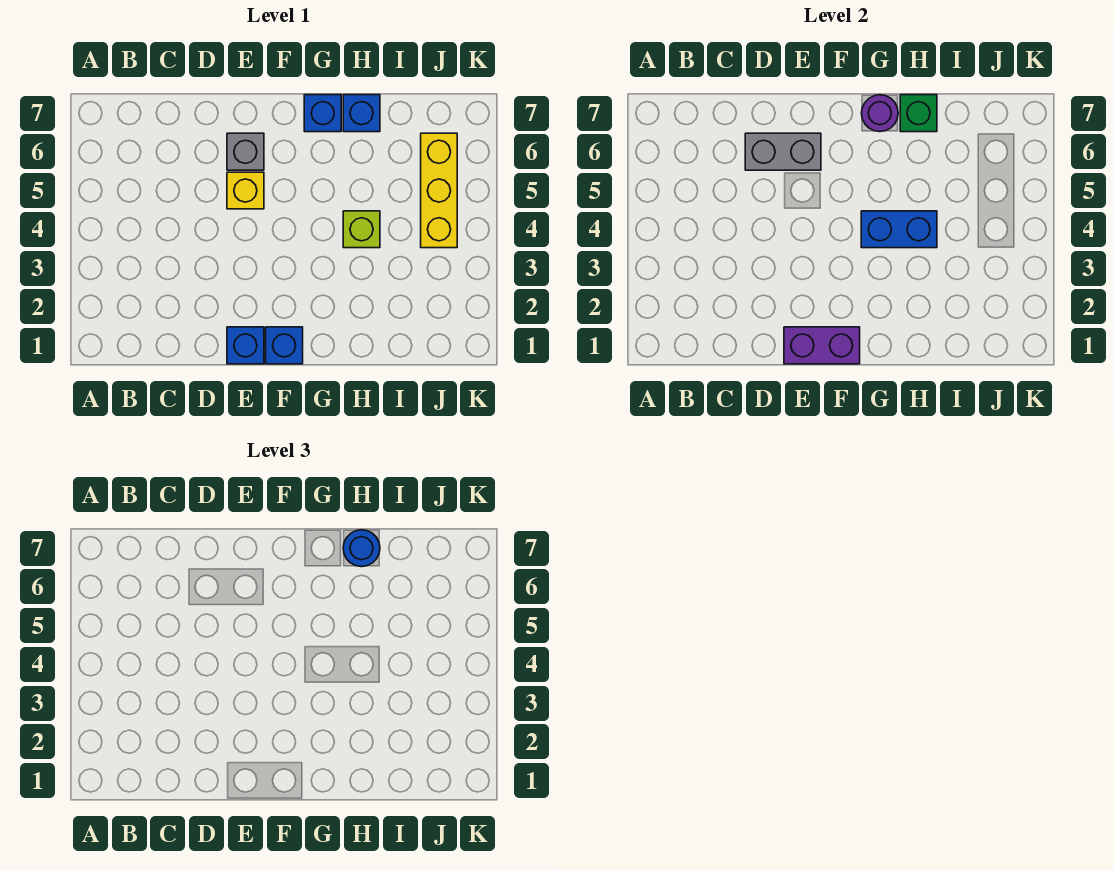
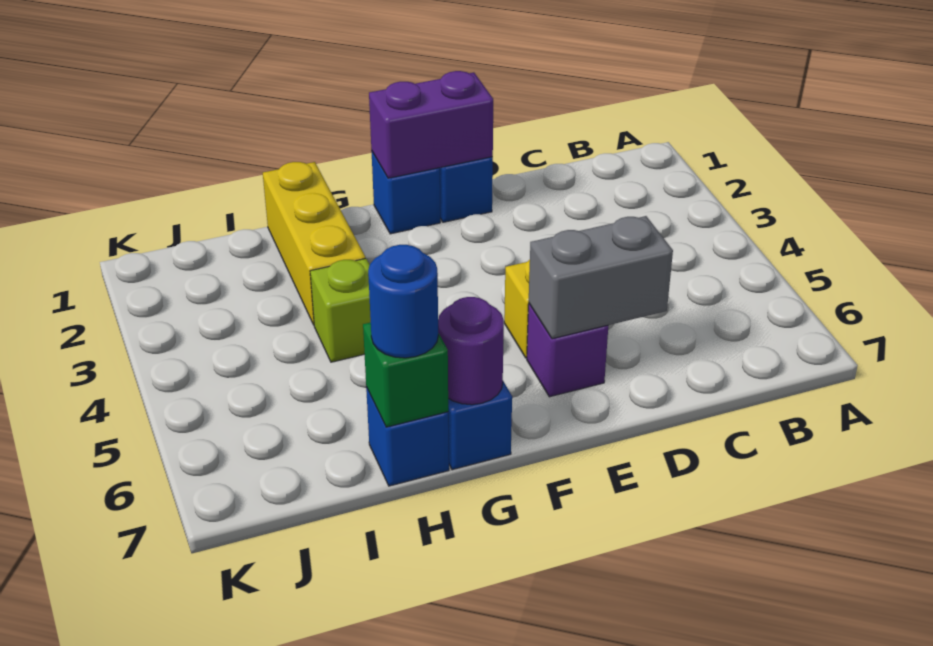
grey 1x1 brick [227,133,264,170] -> purple 1x1 brick [527,304,608,397]
blue 1x2 brick [861,211,937,248] -> none
yellow 1x3 brick [421,133,457,248] -> yellow 1x3 brick moved to [263,162,365,325]

